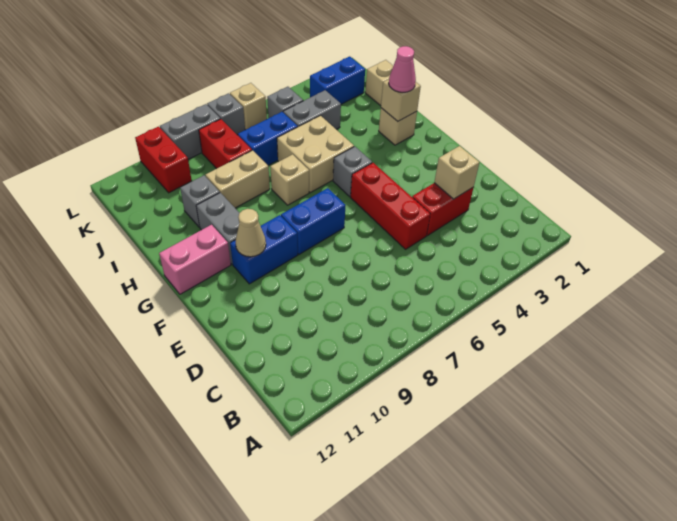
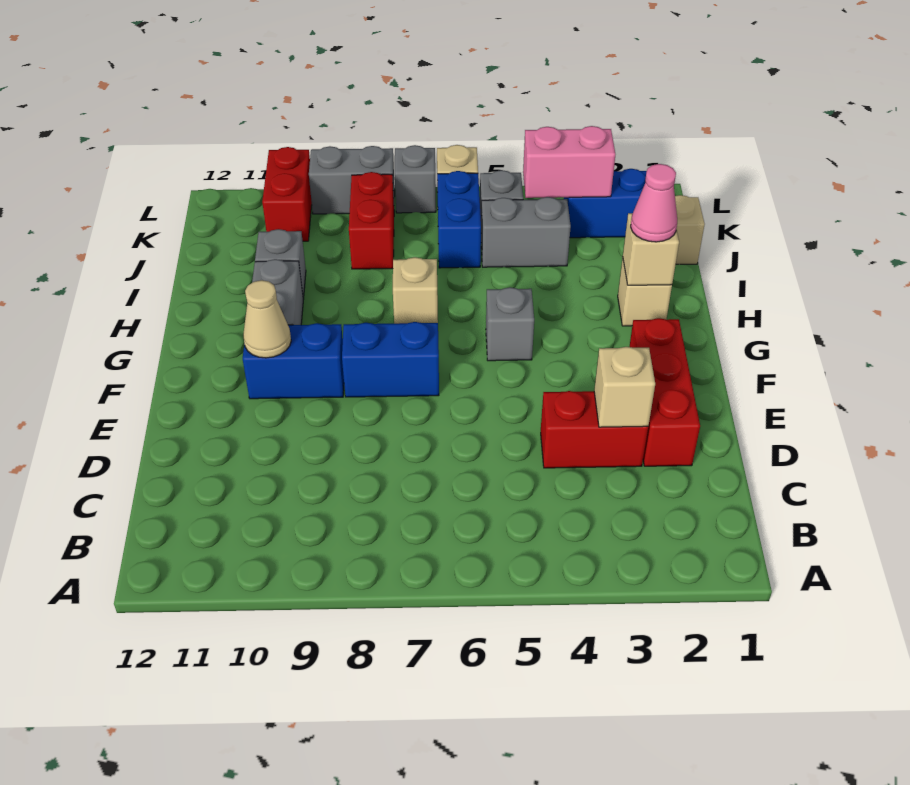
red 1x3 brick [351,163,430,249] -> red 1x3 brick moved to [630,318,700,466]
pink 1x2 brick [159,225,231,294] -> pink 1x2 brick moved to [523,126,615,198]
tan 2x2 brick [277,116,354,192] -> none
tan 1x2 brick [206,150,270,208] -> none
blue 1x2 brick [238,112,298,165] -> blue 1x2 brick turned to [437,171,481,268]

